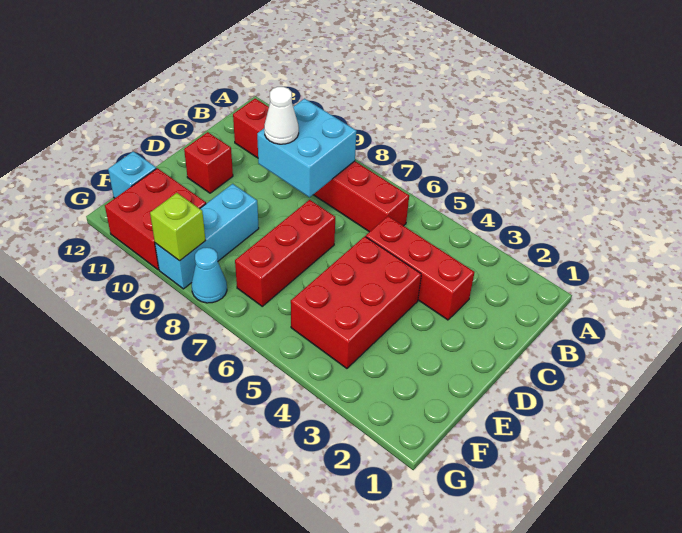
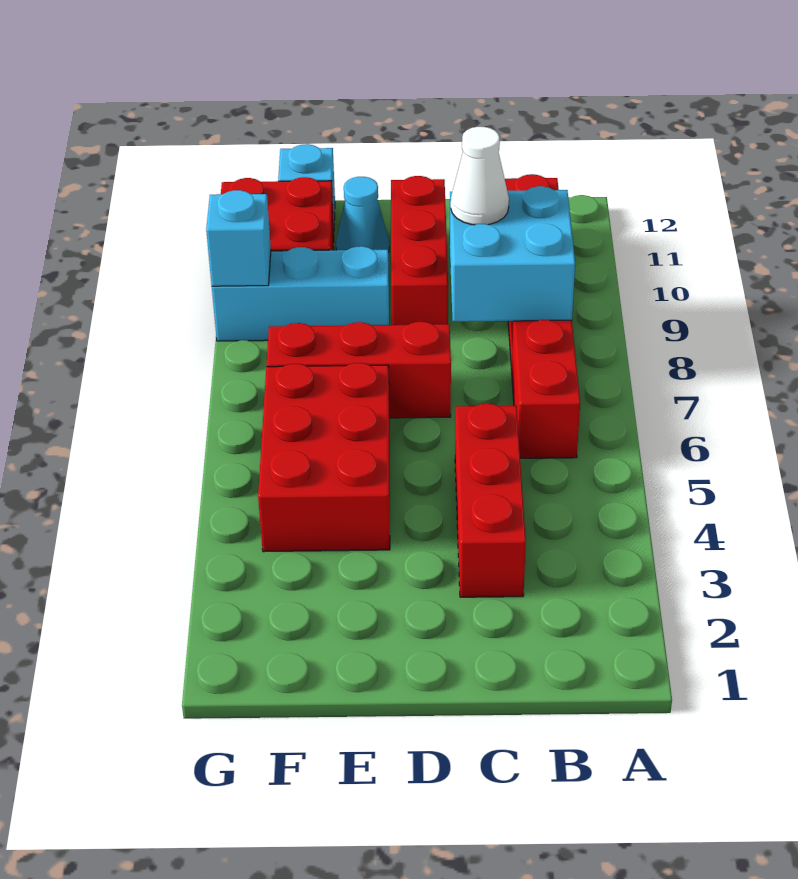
red 2x3 brick [291,236,421,368] -> red 2x3 brick turned to [258,363,390,552]
red 1x1 brick [184,132,233,193] -> red 1x3 brick [391,176,448,325]
cyan 1x1 cone [192,248,227,303] -> cyan 1x1 cone moved to [336,177,389,252]
lime 1x1 brick [150,193,206,261] -> cyan 1x1 brick [206,190,271,286]

